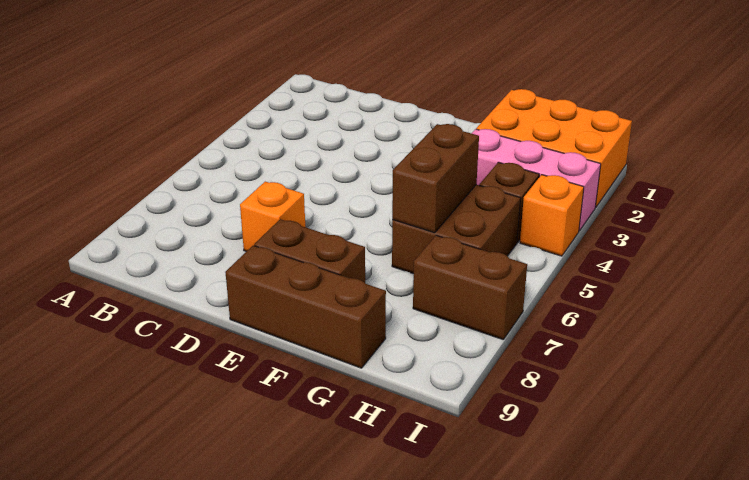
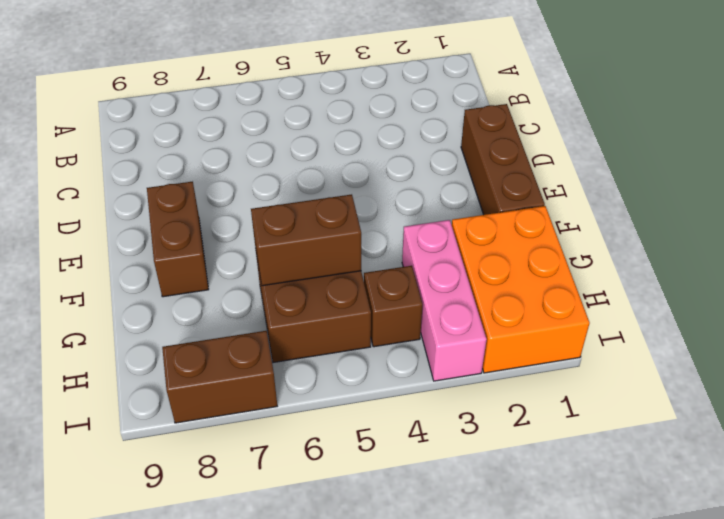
orange 1x1 brick [240,182,305,251] -> none
brown 1x3 brick [225,246,386,368] -> brown 1x3 brick moved to [461,104,545,215]
brown 1x2 brick [413,235,527,339] -> brown 1x2 brick turned to [162,331,277,423]
orange 1x1 brick [520,175,584,256] -> none

